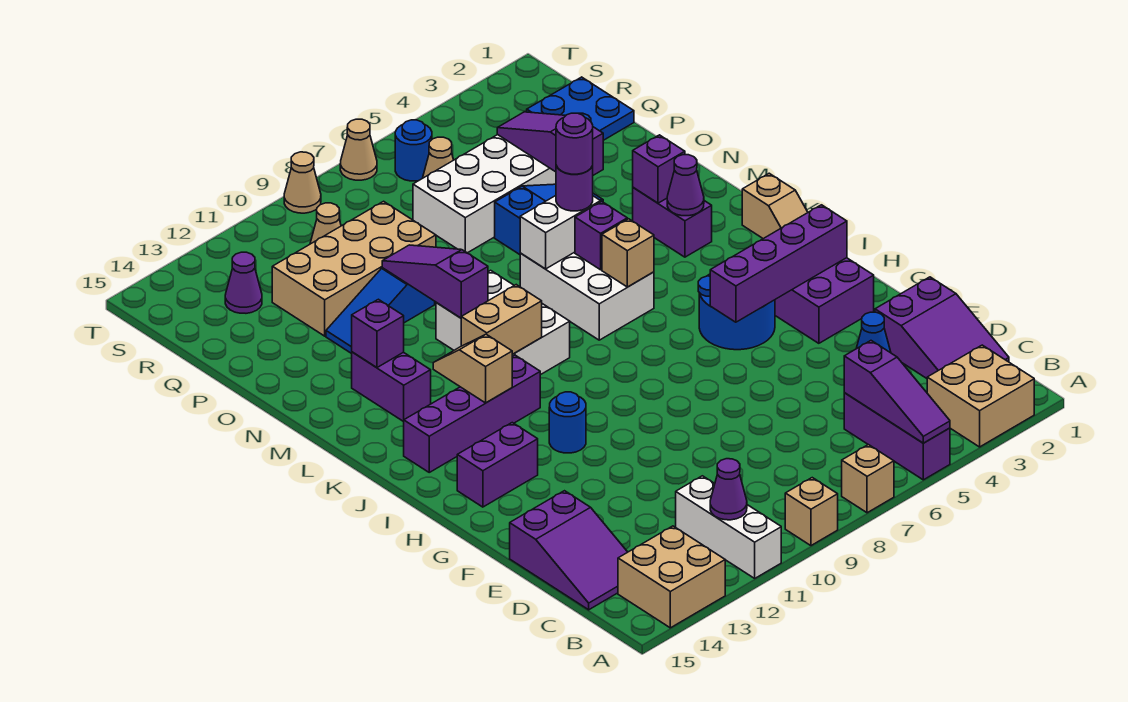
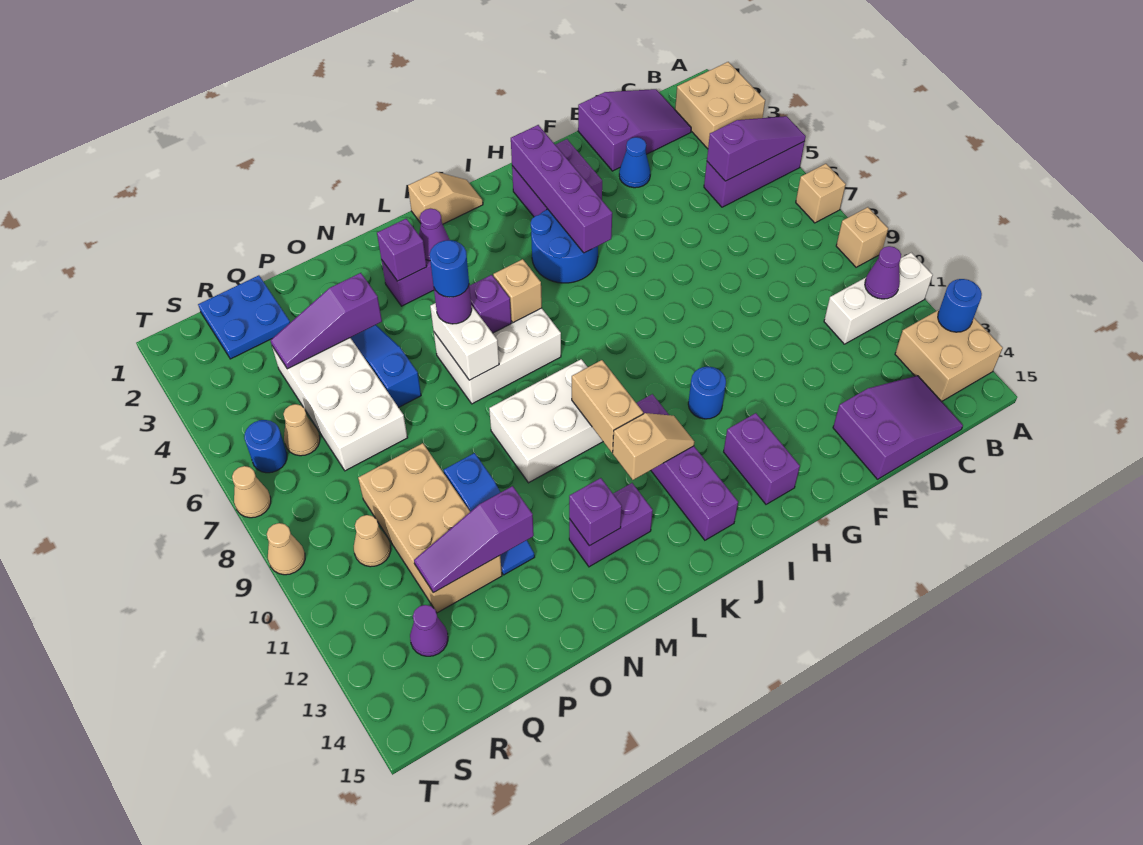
none -> blue 1x1 round brick [938,279,982,332]
tan 1x2 slope [433,334,512,403] -> tan 1x2 slope turned to [613,413,694,480]
purple 1x1 round brick [556,113,593,174] -> blue 1x1 round brick [430,240,469,297]
purple 1x3 slope [382,245,488,318] -> purple 1x3 slope moved to [414,486,534,593]

